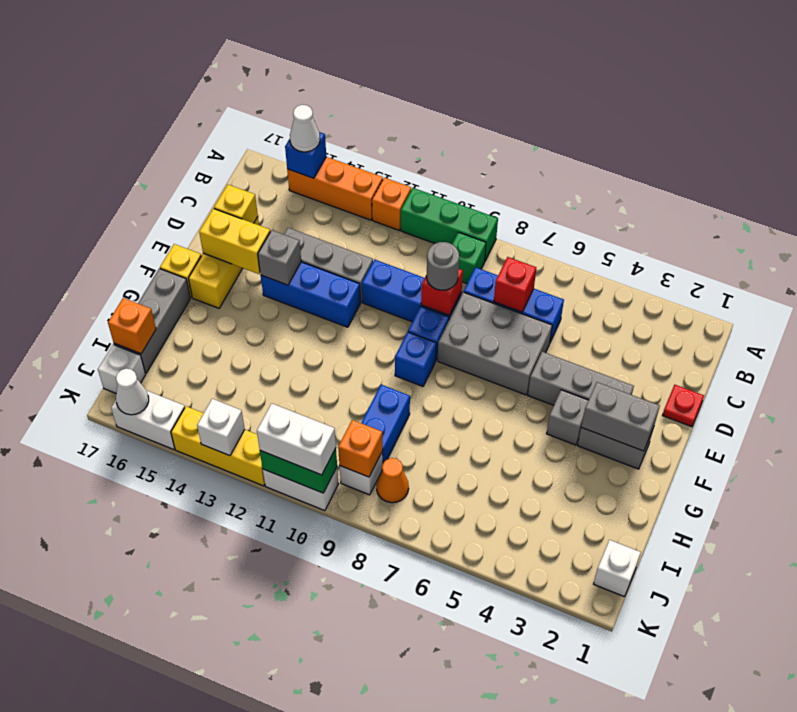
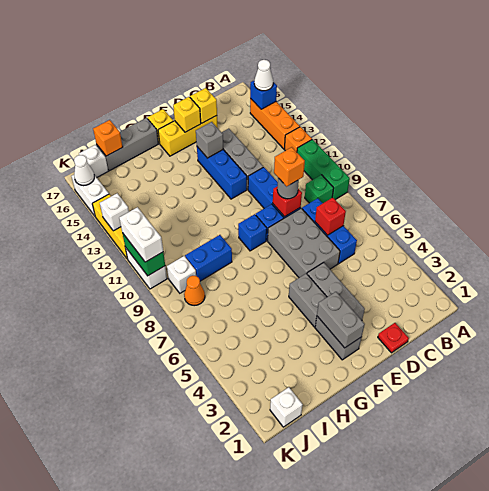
yellow 1x2 brick [199,209,270,274] -> yellow 1x1 brick [173,97,201,132]
grey 1x1 brick [547,390,588,445] -> grey 1x2 brick [289,273,327,327]
orange 1x1 brick [338,420,383,477] -> orange 1x1 brick moved to [274,147,305,186]

